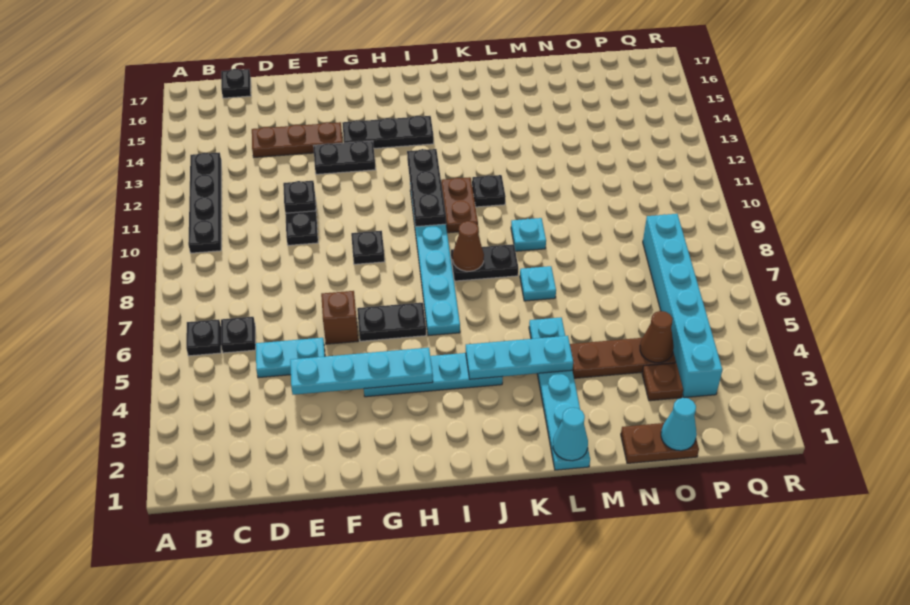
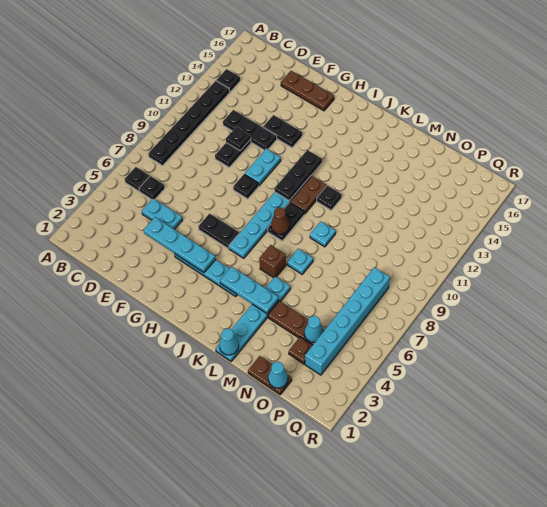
black 1x4 plate [188,153,221,253] -> black 1x6 plate [148,81,230,166]
black 1x1 plate [221,69,251,98] -> black 1x1 plate moved to [216,69,240,92]
brown 1x3 plate [252,122,343,157] -> brown 1x3 plate moved to [281,71,334,111]
brown 1x1 brick [321,291,358,344] -> brown 1x1 brick moved to [259,245,286,278]
none -> cyan 1x2 plate [245,149,281,186]
black 1x3 plate [342,116,434,148] -> black 1x3 plate moved to [223,110,277,150]
black 1x2 plate [451,244,518,281] -> black 1x2 plate turned to [267,202,304,241]
brown 1x1 cone [640,311,674,363] -> cyan 1x1 cone [304,316,323,342]

